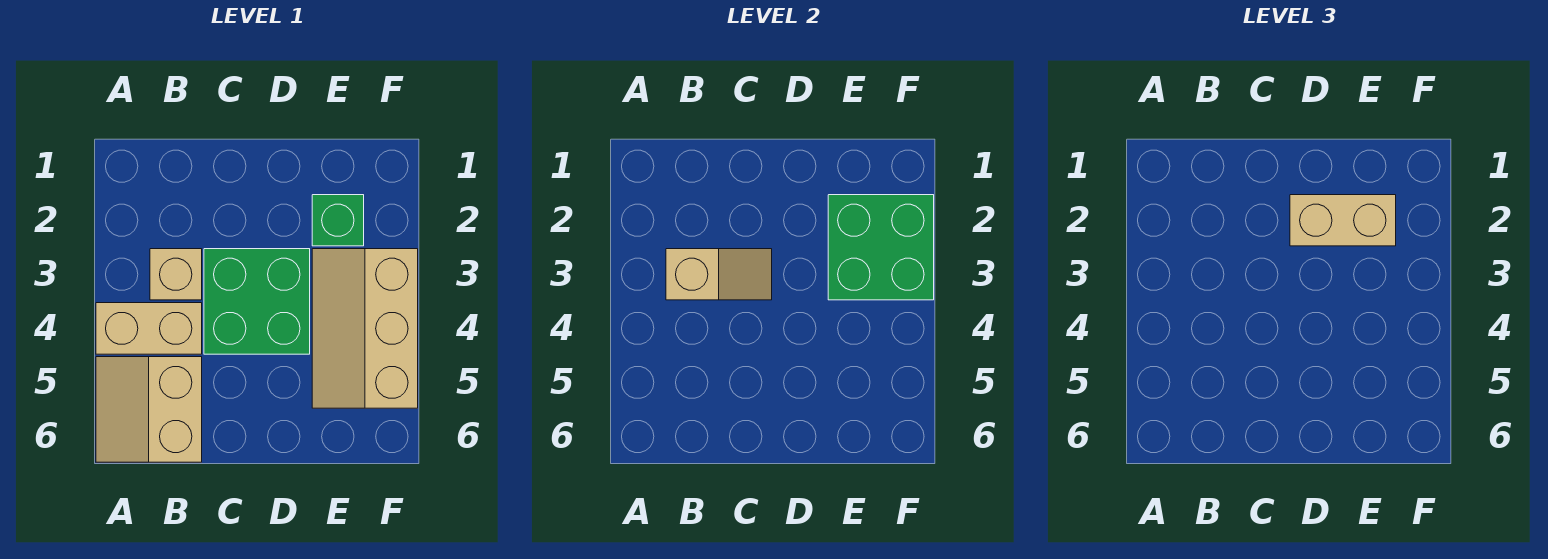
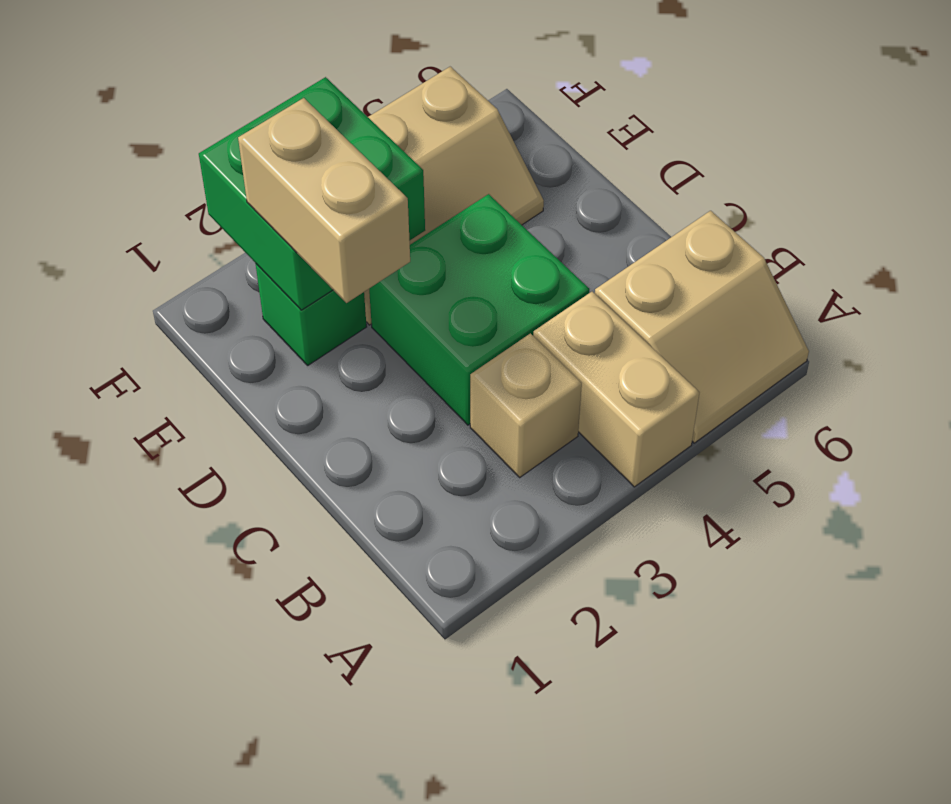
tan 1x2 slope [666,249,772,300] -> none

